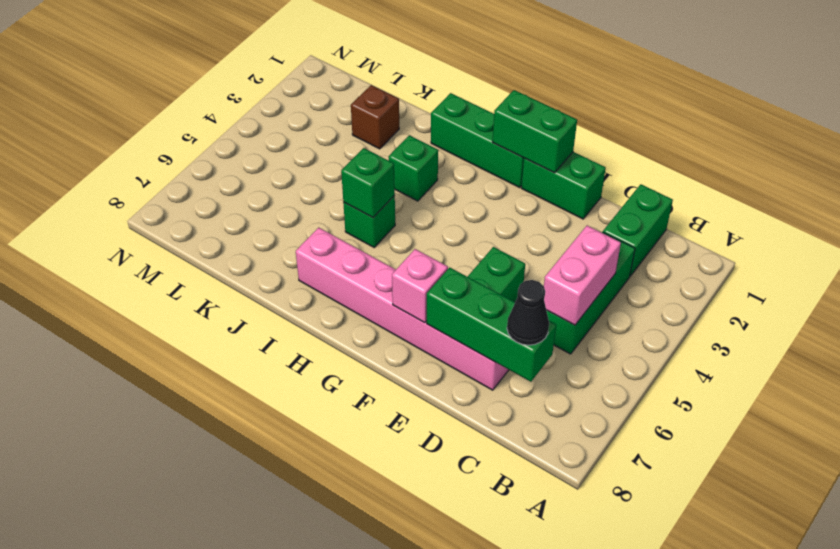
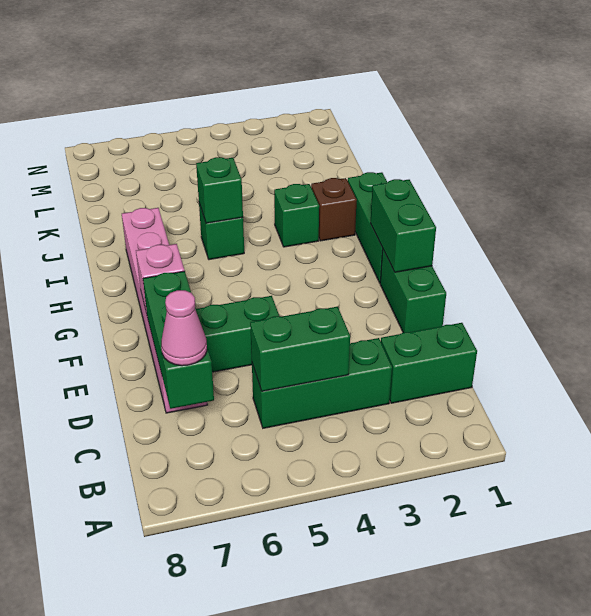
pink 1x2 brick [544,226,621,325] -> green 1x2 brick [250,307,350,391]
black 1x1 cone [507,280,549,345] -> pink 1x1 cone [161,290,207,366]
brown 1x1 brick [351,85,399,149] -> brown 1x1 brick moved to [311,178,357,241]

